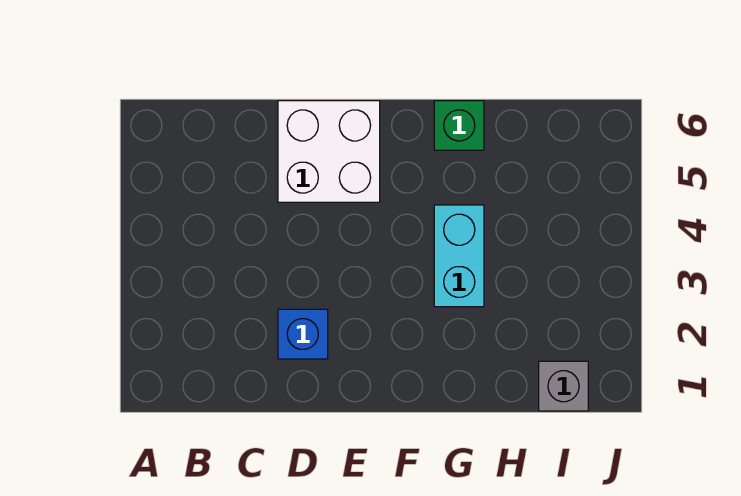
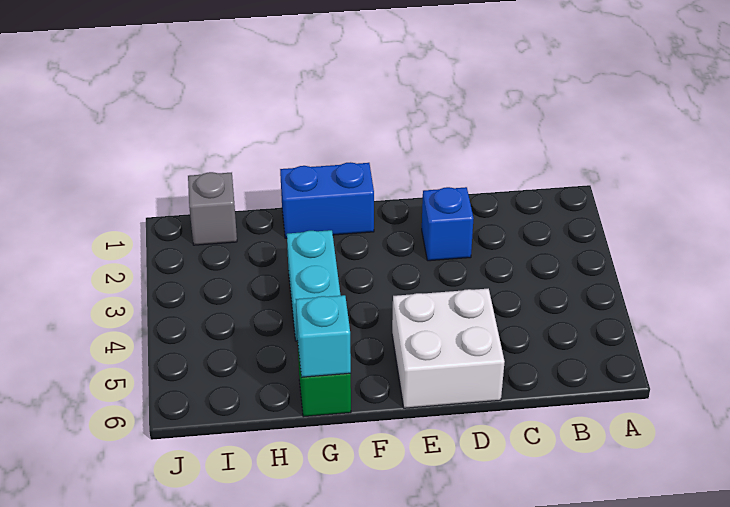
none -> blue 1x2 brick [280,162,374,238]
none -> cyan 1x1 brick [296,295,351,377]

